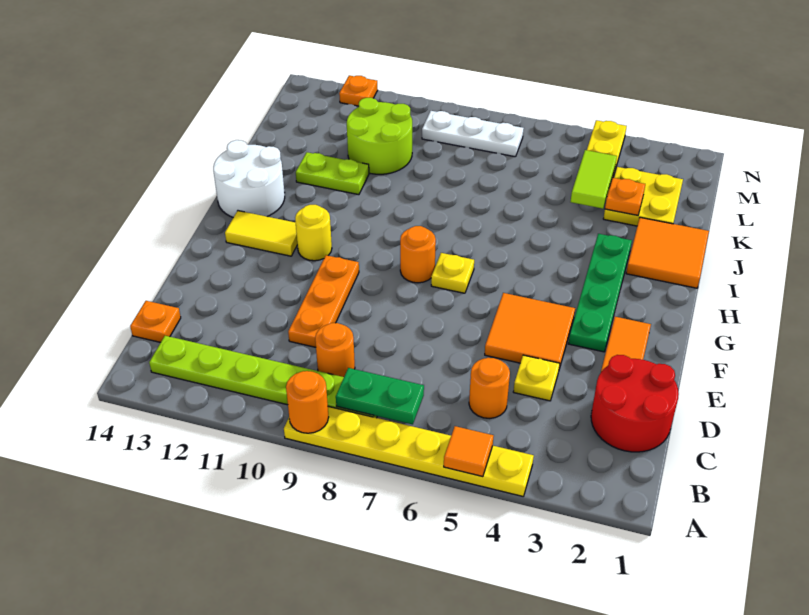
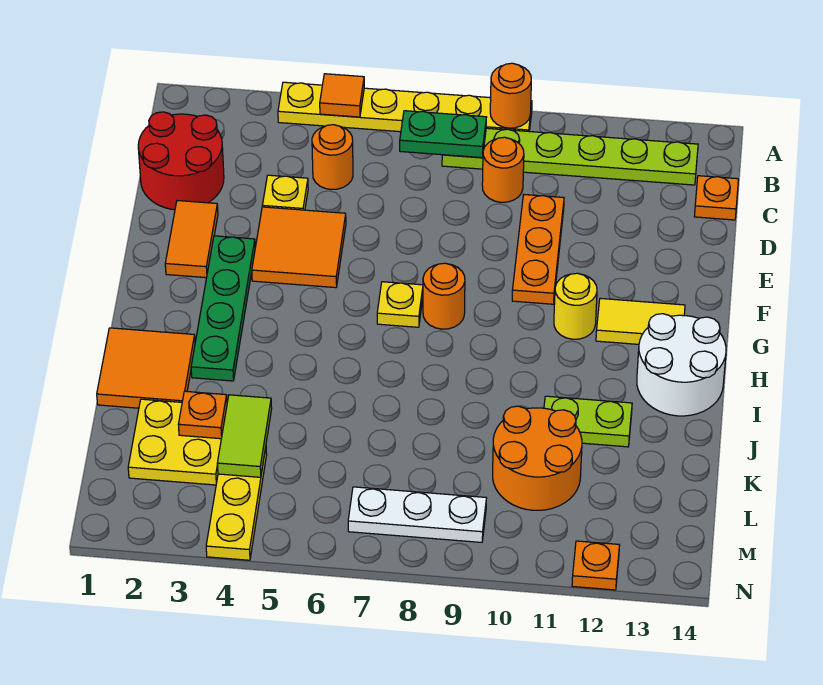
lime 2x2 round brick [347,98,412,174] -> orange 2x2 round brick [493,406,582,510]

